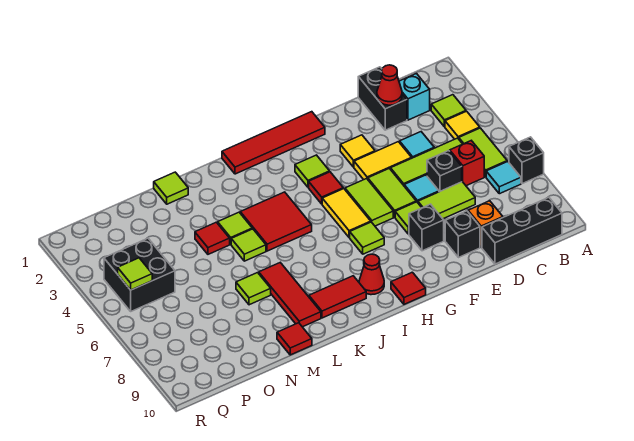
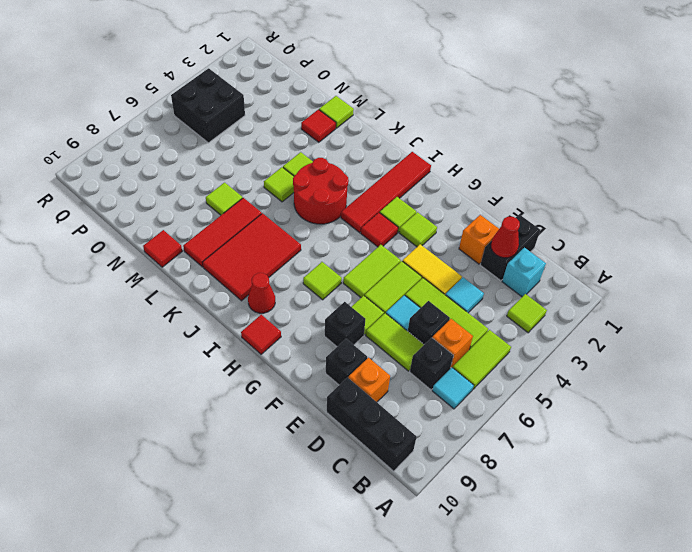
black 1x1 brick [509,137,544,184] -> black 1x1 brick moved to [410,338,454,390]
yellow 1x1 tile [445,111,480,139] -> none
red 1x1 brick [450,141,484,186] -> orange 1x1 brick [432,319,473,369]
none -> orange 1x1 brick [459,215,499,264]
yellow 1x1 tile [340,135,375,167] -> none
red 1x4 tile [222,112,325,174] -> red 1x4 tile turned to [341,152,431,233]
yellow 1x2 tile [322,189,371,238] -> none
red 2x2 tile [240,192,312,251] -> red 2x2 round brick [293,158,349,224]
red 1x2 tile [309,276,366,318] -> red 2x3 tile [202,213,301,301]
red 1x1 tile [195,222,230,254] -> red 1x1 tile moved to [301,109,336,142]
lime 1x1 tile [118,258,152,290] -> lime 1x1 tile moved to [400,212,437,247]

